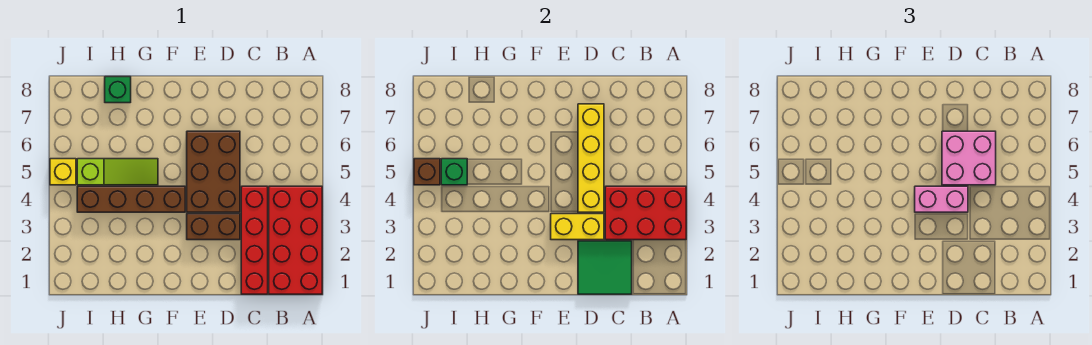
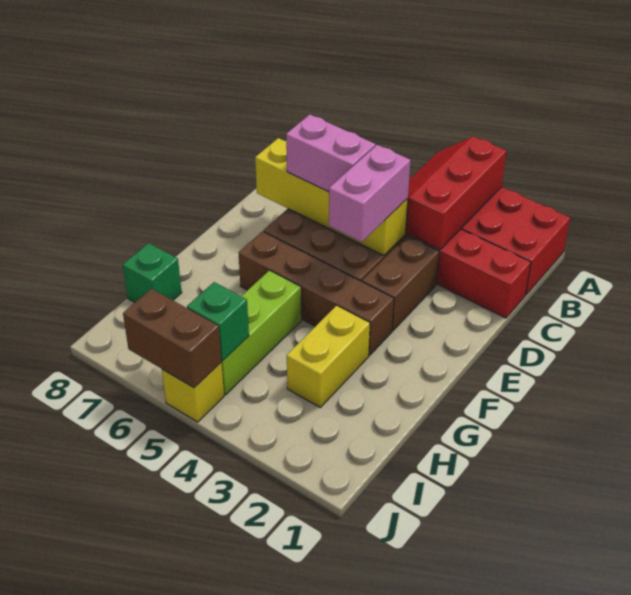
red 2x3 brick [605,186,686,240] -> red 2x3 slope [406,136,507,250]
green 2x2 tile [578,241,632,294] -> none
pink 2x2 brick [942,131,996,185] -> pink 1x2 brick [286,114,375,192]
yellow 1x2 brick [551,214,604,240] -> yellow 1x2 brick moved to [287,306,370,407]
brown 1x4 brick [77,186,185,212] -> brown 1x4 brick turned to [238,231,394,355]
lime 1x3 slope [77,159,158,185] -> lime 1x3 brick [221,270,301,395]
brown 1x1 brick [414,159,440,185] -> brown 1x2 brick [123,289,221,388]

